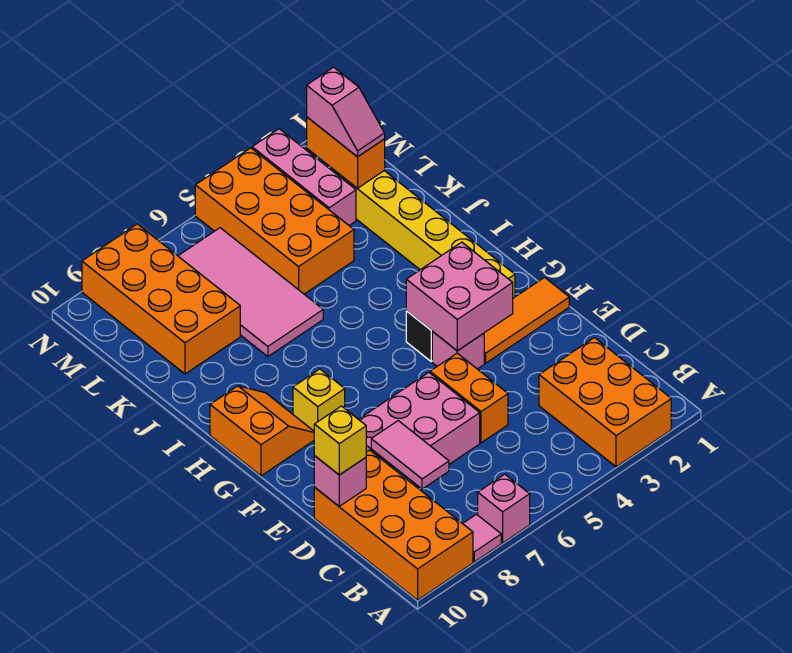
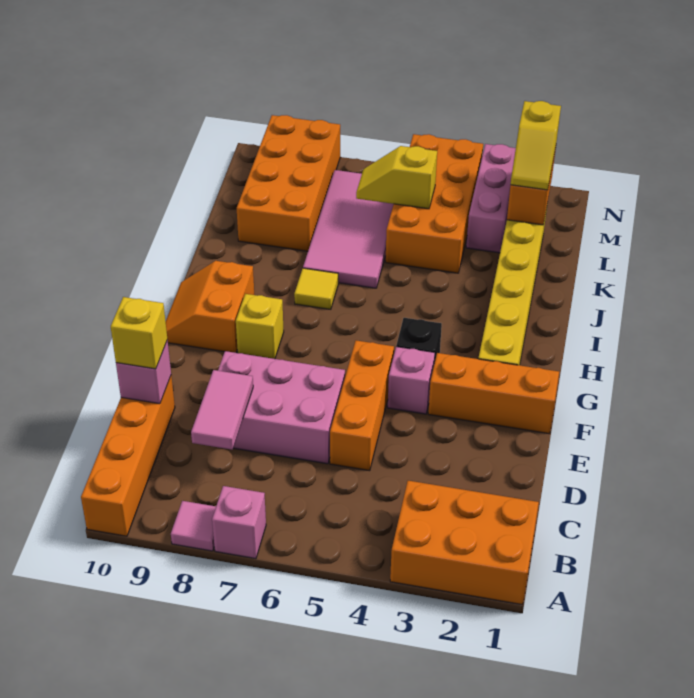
orange 2x3 brick [539,338,671,467] -> orange 2x3 brick turned to [390,481,539,605]
orange 2x4 brick [314,450,473,600] -> orange 1x4 brick [81,376,175,536]
orange 1x2 brick [430,353,508,443] -> orange 1x3 brick [330,340,394,471]
orange 1x3 tile [484,277,569,363] -> orange 1x3 brick [428,353,559,434]
pink 2x2 brick [406,242,513,351] -> none
orange 2x2 slope [210,386,314,476] -> orange 2x2 slope turned to [166,261,254,353]
none -> yellow 1x1 tile [294,268,338,309]
pink 1x2 slope [307,67,385,157] -> yellow 1x2 slope [511,101,561,190]
none -> yellow 1x2 slope [356,146,437,209]

